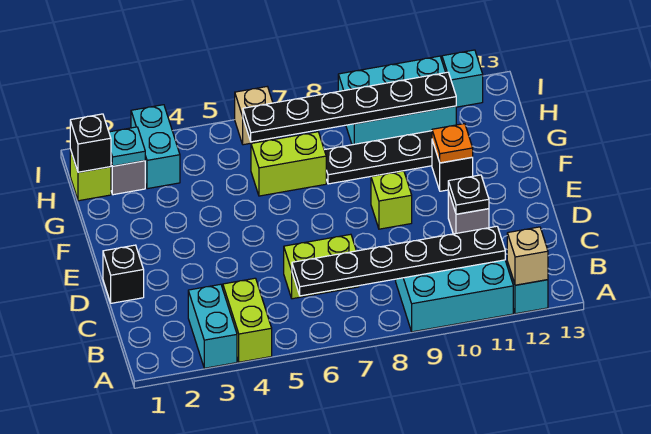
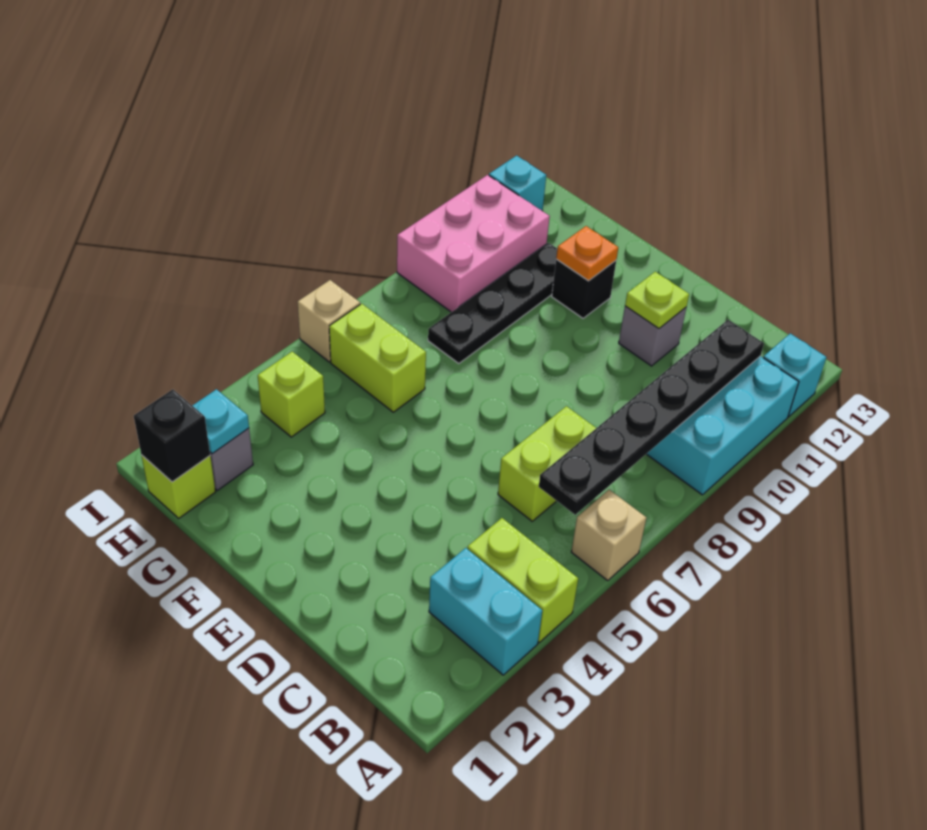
tan 1x1 brick [507,227,548,285] -> tan 1x1 brick moved to [571,490,647,581]
black 1x1 brick [103,245,144,303] -> none
black 1x1 plate [448,175,489,214] -> lime 1x1 plate [625,272,689,328]
lime 1x1 brick [371,171,412,229] -> lime 1x1 brick moved to [258,352,325,437]
lime 1x2 brick [251,132,326,196] -> lime 1x2 brick turned to [329,304,426,412]
cyan 1x2 brick [131,105,180,189] -> none
black 1x6 plate [243,72,456,142] -> none
cyan 2x3 brick [338,56,456,145] -> pink 2x3 brick [397,175,550,312]

